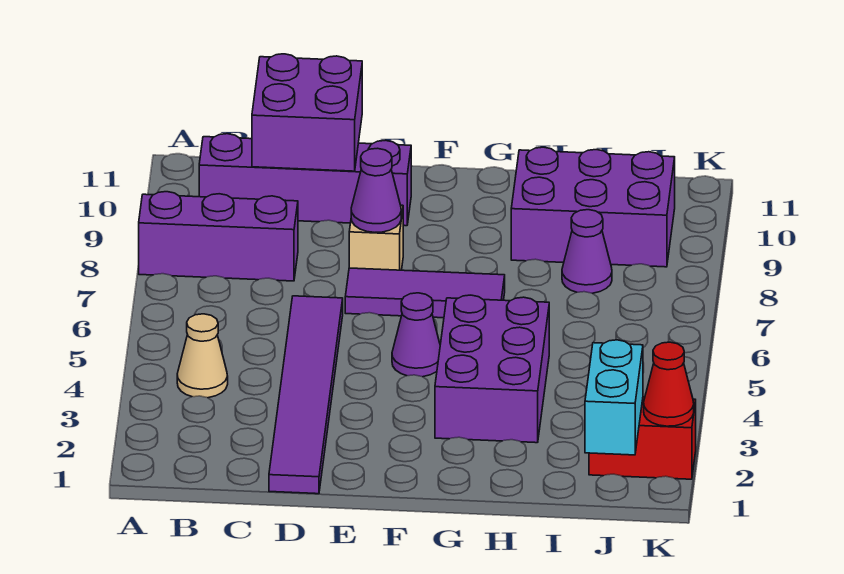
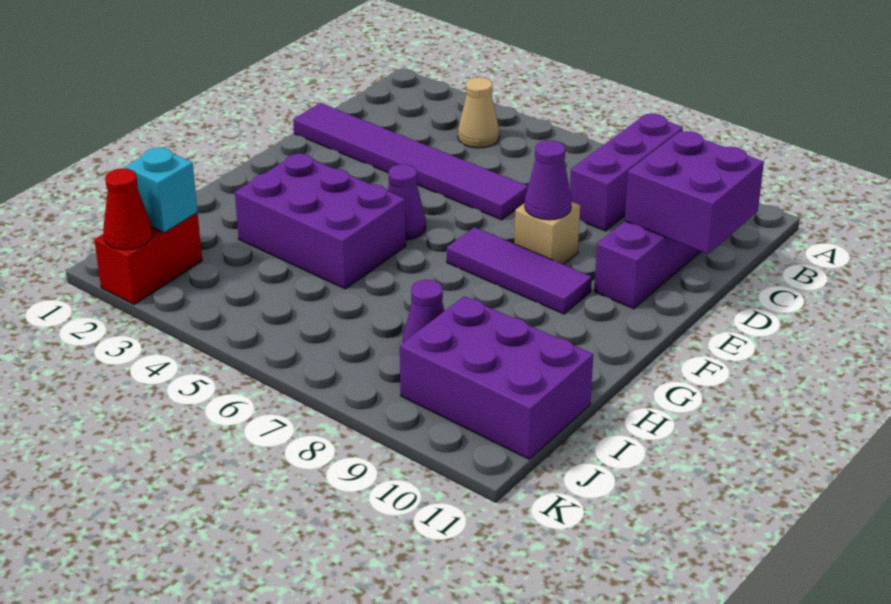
purple 1x3 tile [345,268,505,318] -> purple 1x3 tile turned to [447,227,592,314]
purple 2x3 brick [511,147,675,267] -> purple 2x3 brick turned to [400,296,593,459]
cyan 1x2 brick [585,340,643,455] -> cyan 1x1 brick [125,148,197,233]

